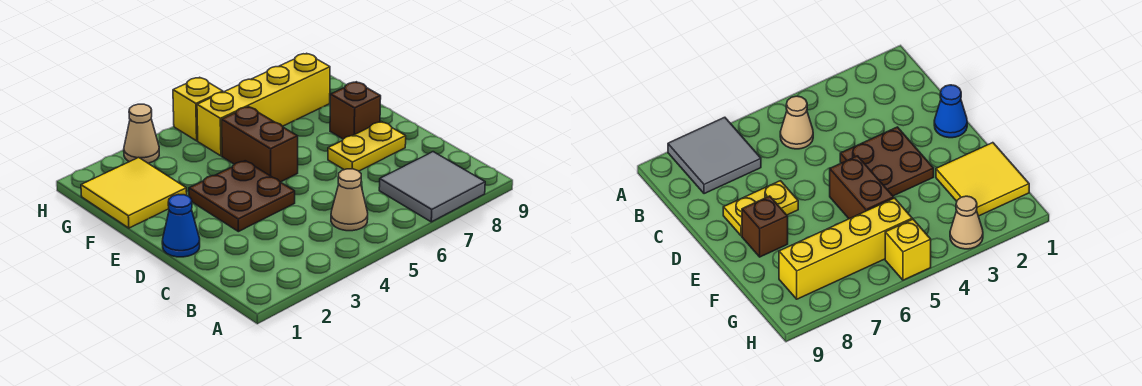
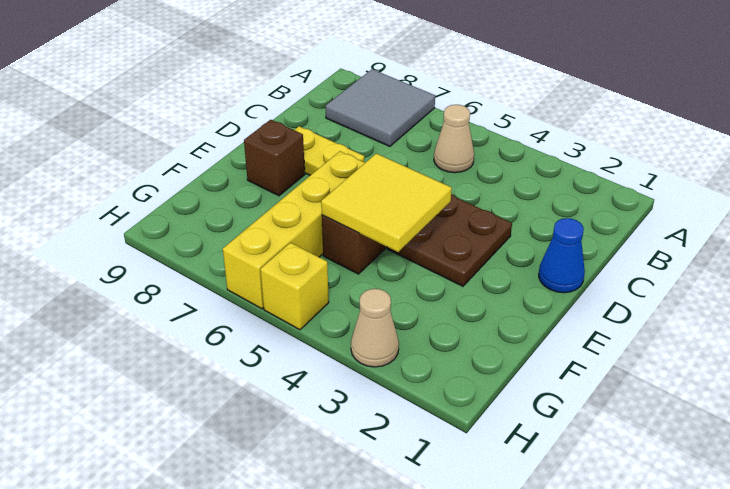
yellow 2x2 tile [81,157,187,228] -> yellow 2x2 tile moved to [321,153,452,252]
yellow 1x4 brick [197,53,330,156] -> yellow 1x4 brick turned to [223,151,365,309]

